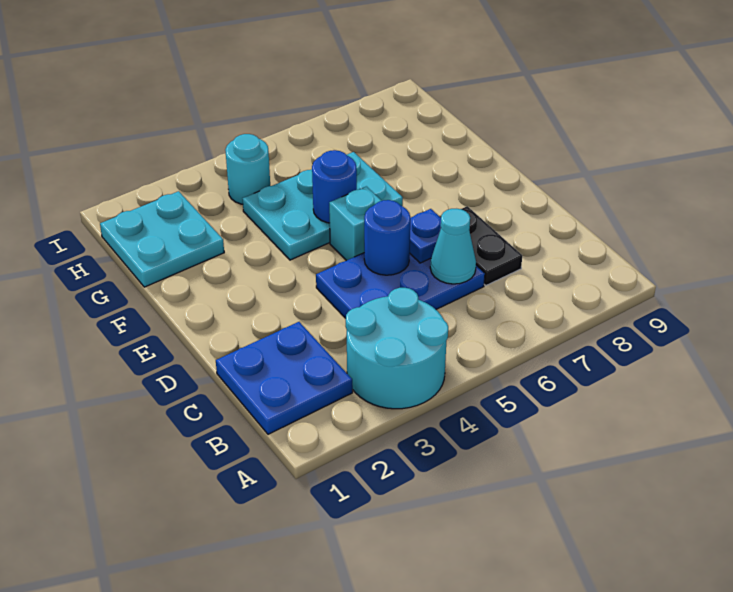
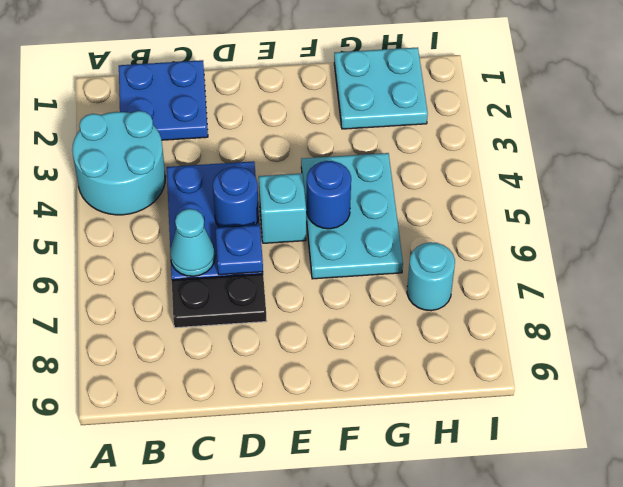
cyan 1x1 round brick [225,134,270,204] -> cyan 1x1 round brick moved to [407,242,455,311]

